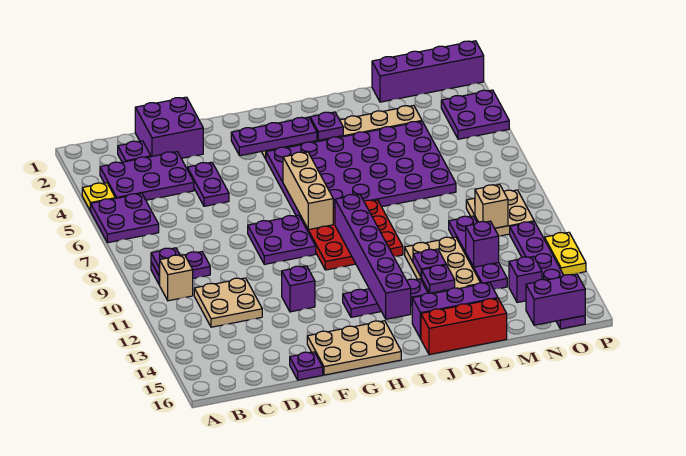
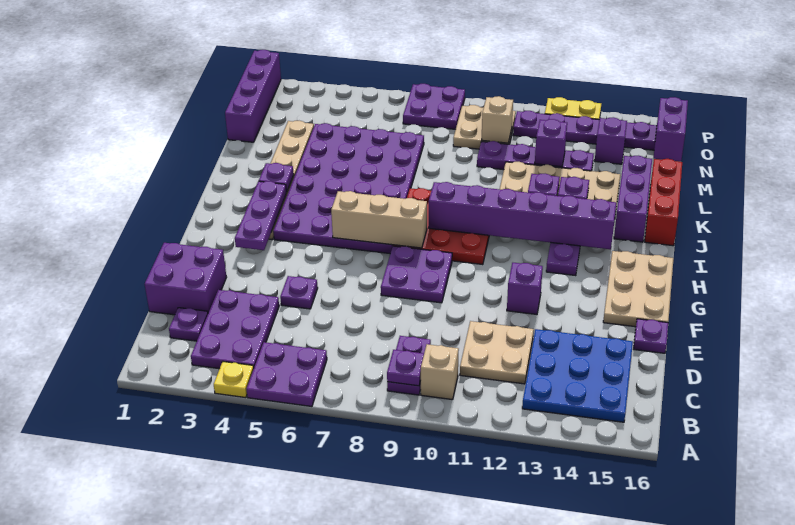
none -> blue 3x3 plate [522,329,633,422]
purple 1x2 plate [187,162,229,206] -> purple 1x1 plate [280,276,318,309]
purple 2x2 plate [441,90,509,139] -> purple 2x2 plate moved to [403,84,465,129]

